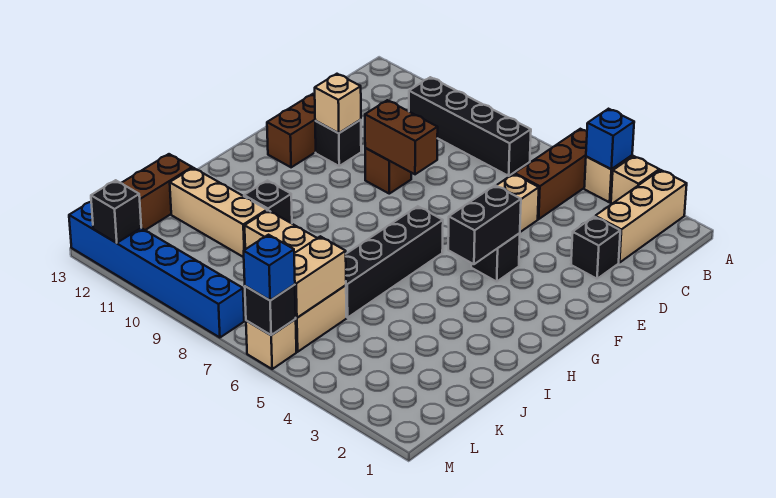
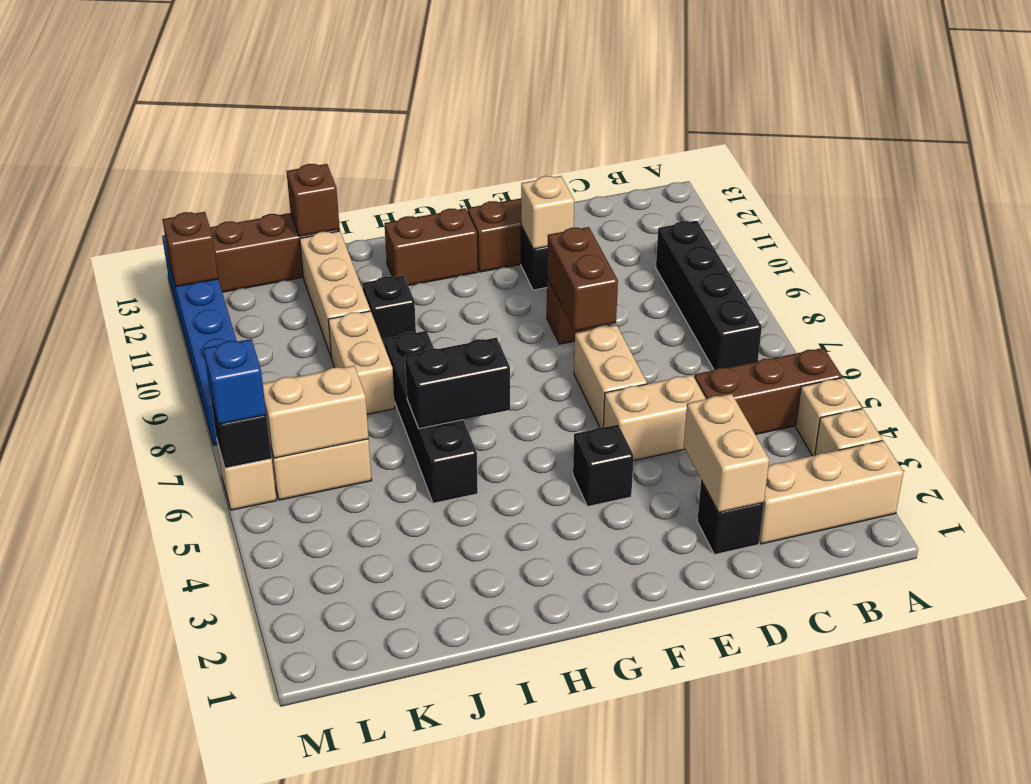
blue 1x1 brick [586,109,634,169] -> none
none -> tan 1x2 brick [684,394,769,512]
none -> tan 1x2 brick [574,325,647,427]
black 1x2 brick [448,185,521,264] -> black 1x2 brick moved to [405,338,510,429]
black 1x4 brick [346,206,443,318] -> black 1x4 brick turned to [384,331,478,503]
none -> brown 1x2 brick [385,208,478,286]
none -> brown 1x1 brick [287,164,340,237]
black 1x1 brick [91,180,141,243] -> brown 1x1 brick [163,212,218,287]

